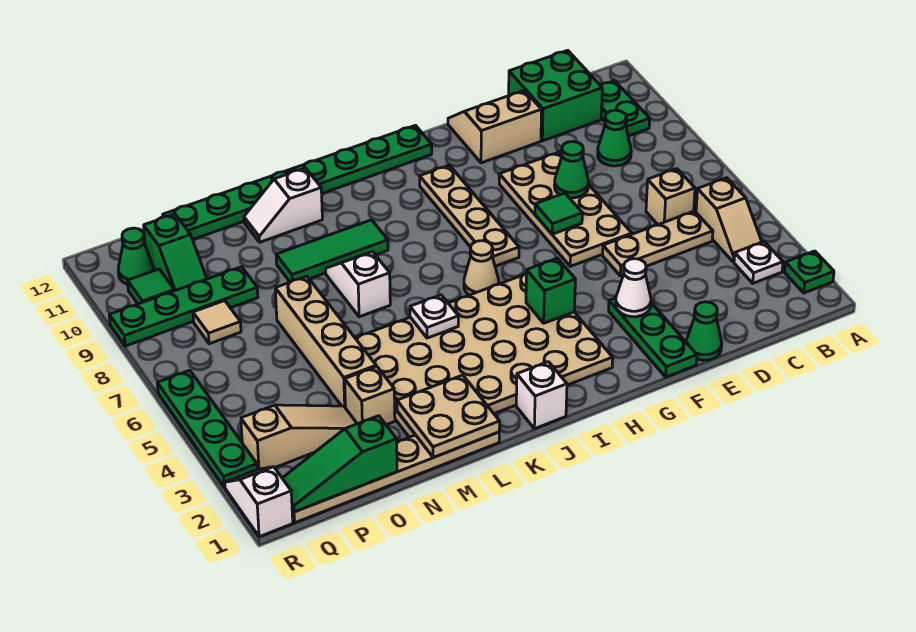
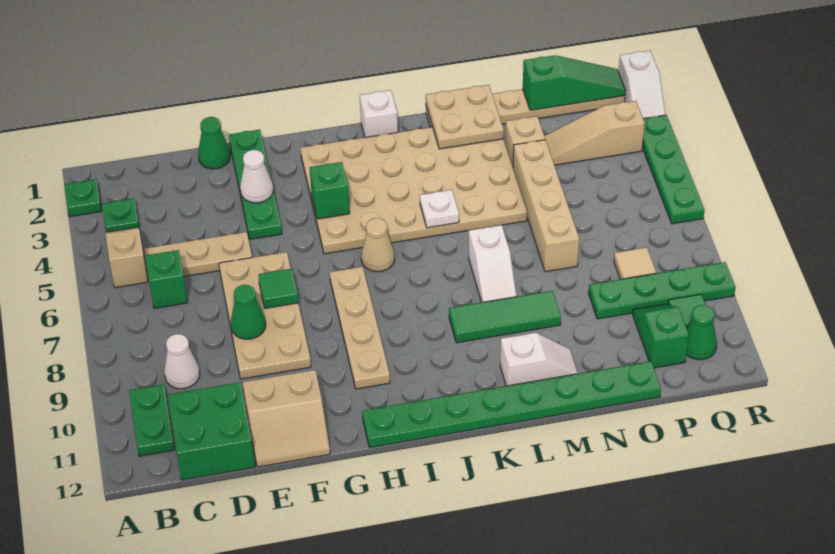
white 1x1 plate [734,242,783,283] -> green 1x1 plate [102,198,139,232]
tan 1x1 brick [646,169,695,224] -> green 1x1 brick [145,250,188,308]
green 1x1 cone [598,110,631,166] -> white 1x1 cone [164,334,200,389]
green 1x3 plate [609,298,697,377] -> green 1x4 plate [229,130,282,239]

